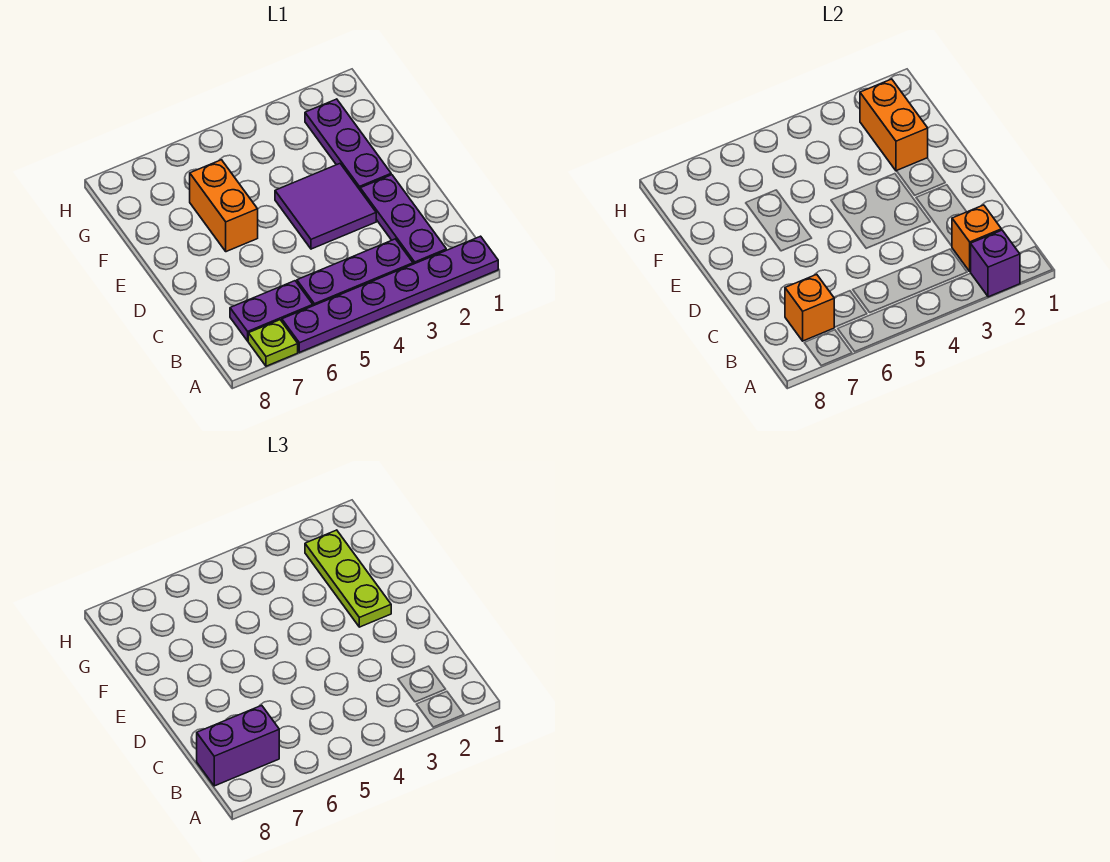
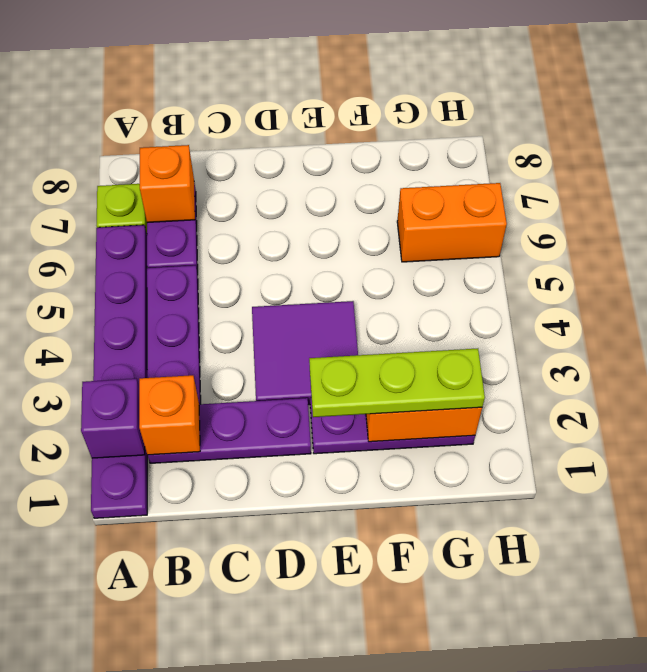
purple 1x2 brick [197,705,279,786] -> none
orange 1x2 brick [190,160,258,252] -> orange 1x2 brick moved to [397,183,507,262]

